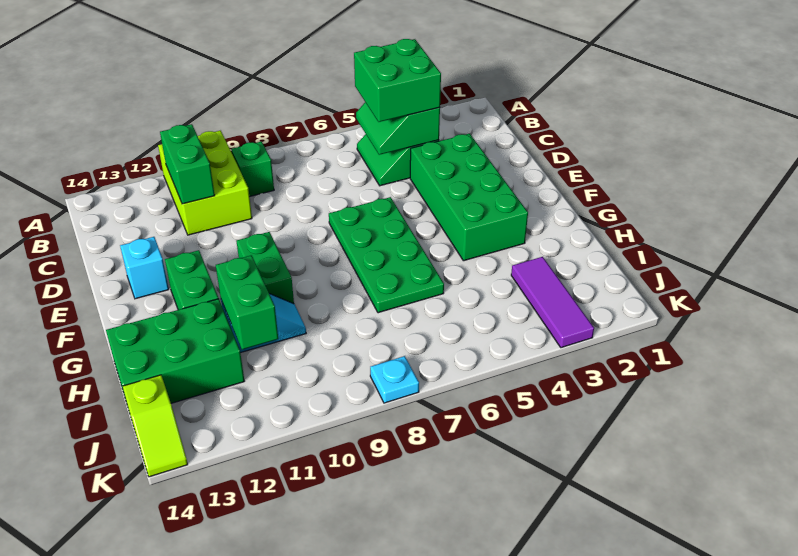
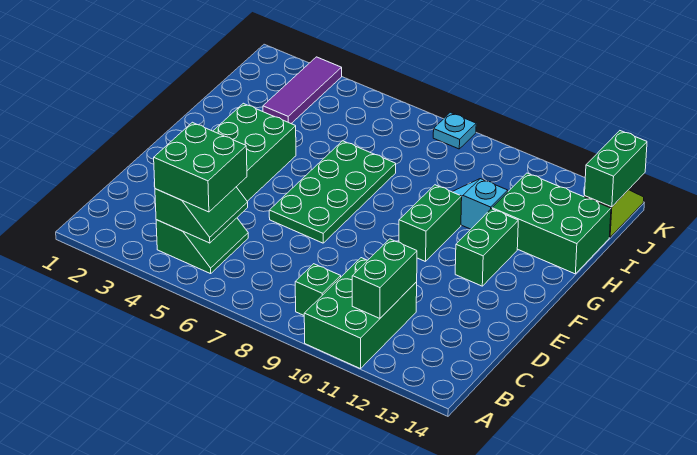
lime 2x3 brick [158,131,252,235] -> green 2x3 brick [304,258,417,369]
cyan 1x1 brick [120,237,169,299] -> none
green 1x2 brick [216,255,278,349] -> green 1x2 brick moved to [585,131,647,207]

